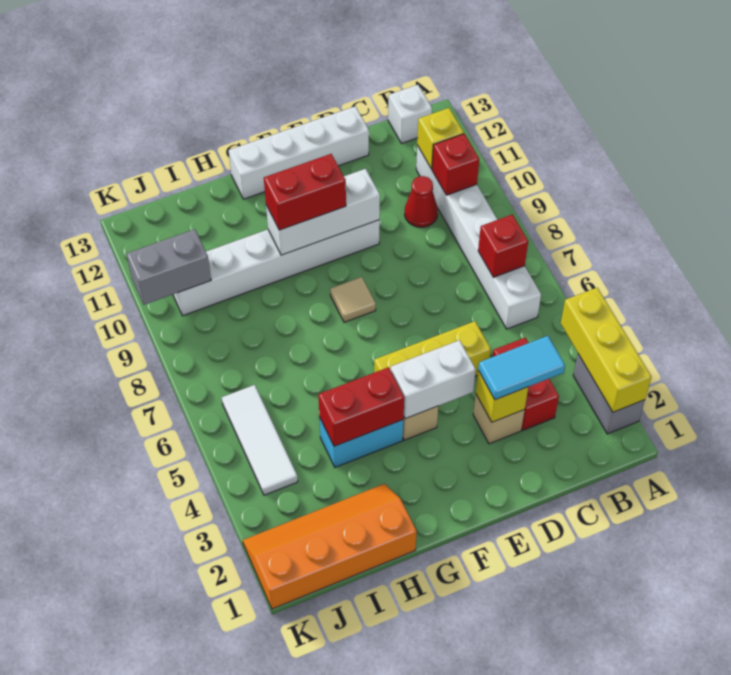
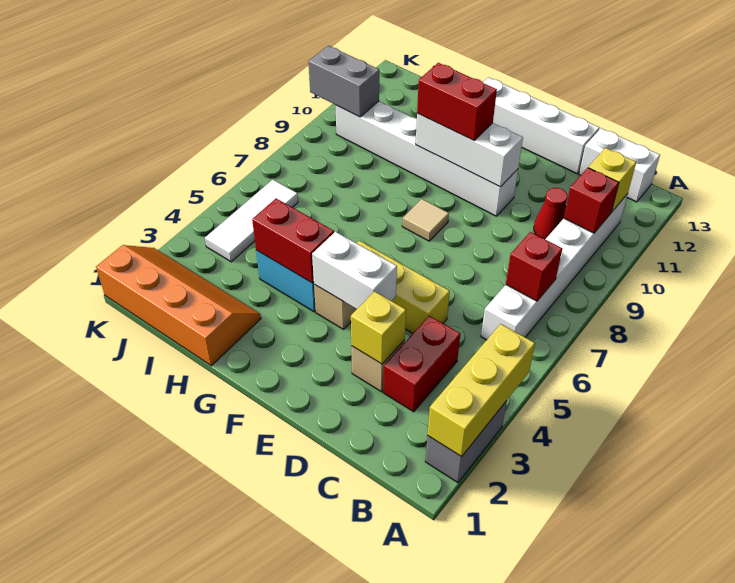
white 1x1 brick [388,85,432,144] -> white 1x2 brick [579,128,660,202]
cyan 1x2 tile [478,336,565,400] -> none

